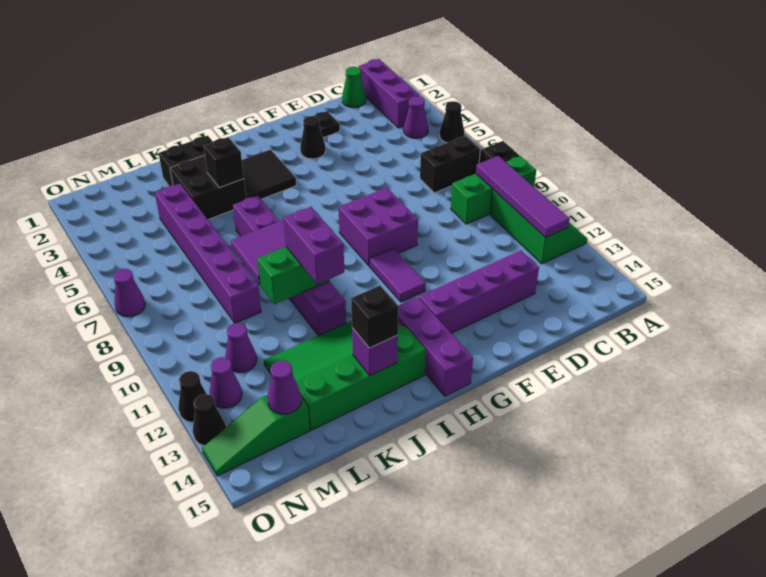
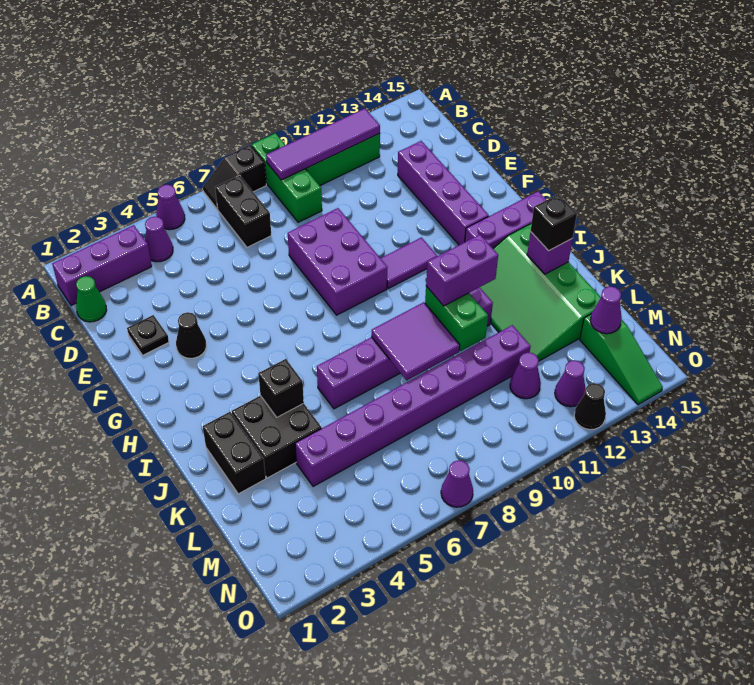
black 1x1 cone [440,101,464,143] -> purple 1x1 cone [156,185,185,230]
purple 2x2 brick [339,188,418,266] -> purple 2x3 brick [288,208,388,315]
black 2x2 tile [242,150,296,199] -> none
purple 1x6 brick [155,184,261,323] -> purple 1x8 brick [295,325,531,487]
black 1x1 cone [193,394,226,446] -> none

